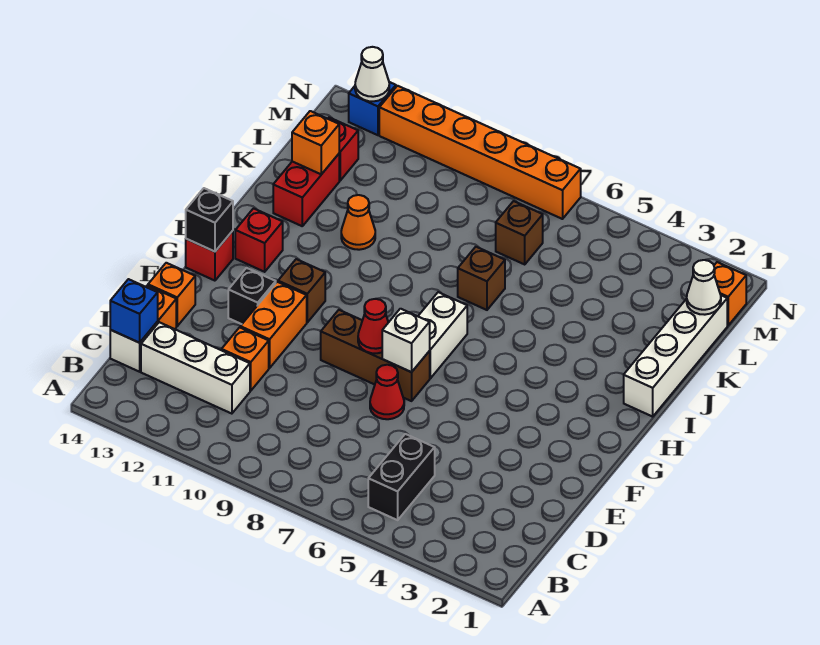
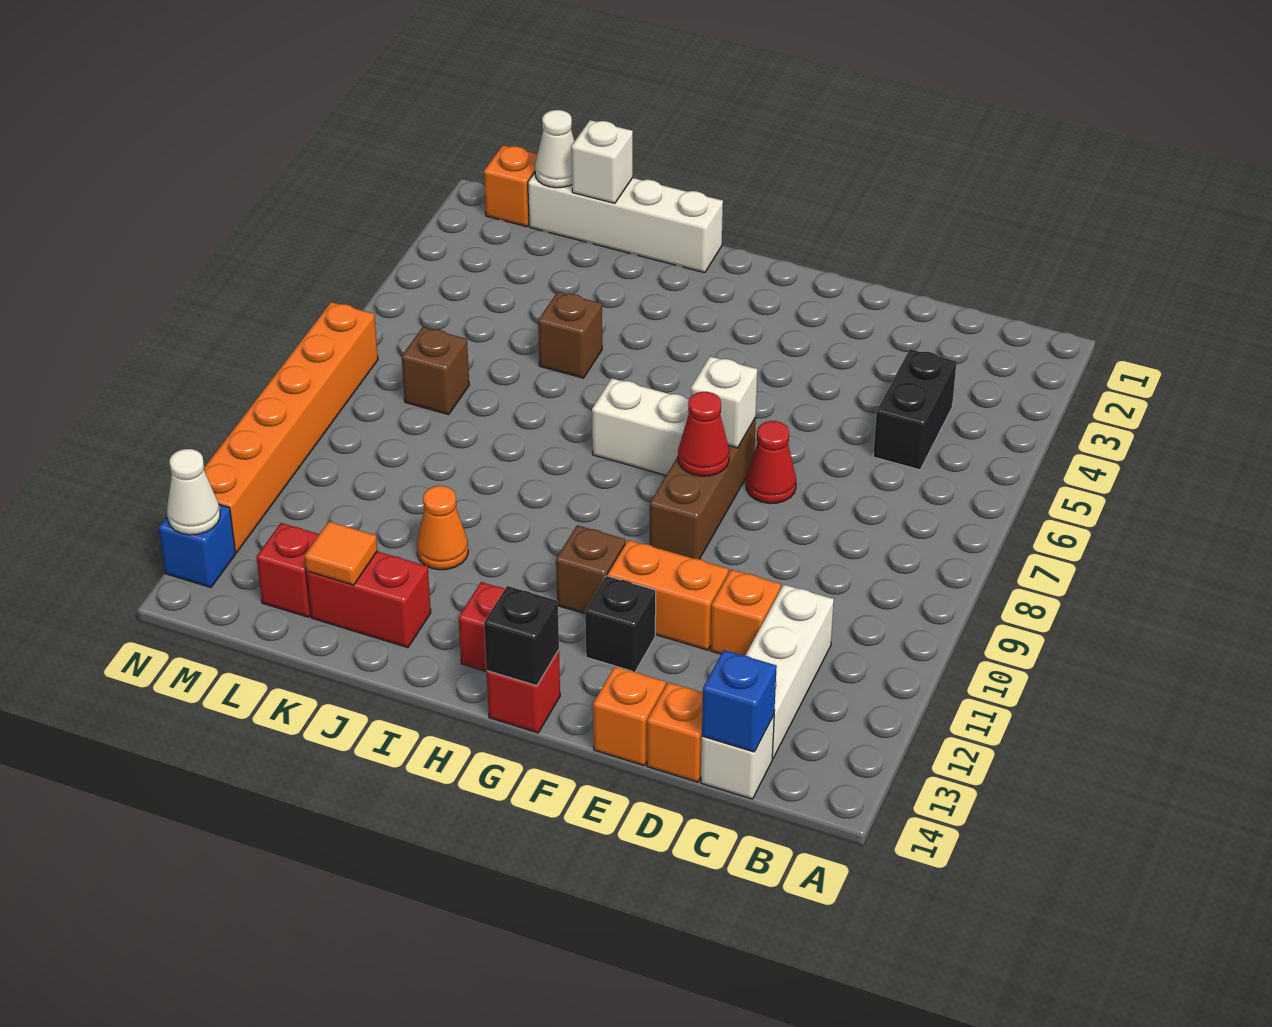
black 1x2 brick [368,434,435,520] -> black 1x2 brick turned to [873,349,957,470]
brown 1x1 brick [458,247,505,310] -> brown 1x1 brick moved to [538,292,602,378]
none -> white 1x1 brick [571,120,633,203]
orange 1x1 brick [292,111,339,174] -> orange 1x1 tile [304,521,377,585]

